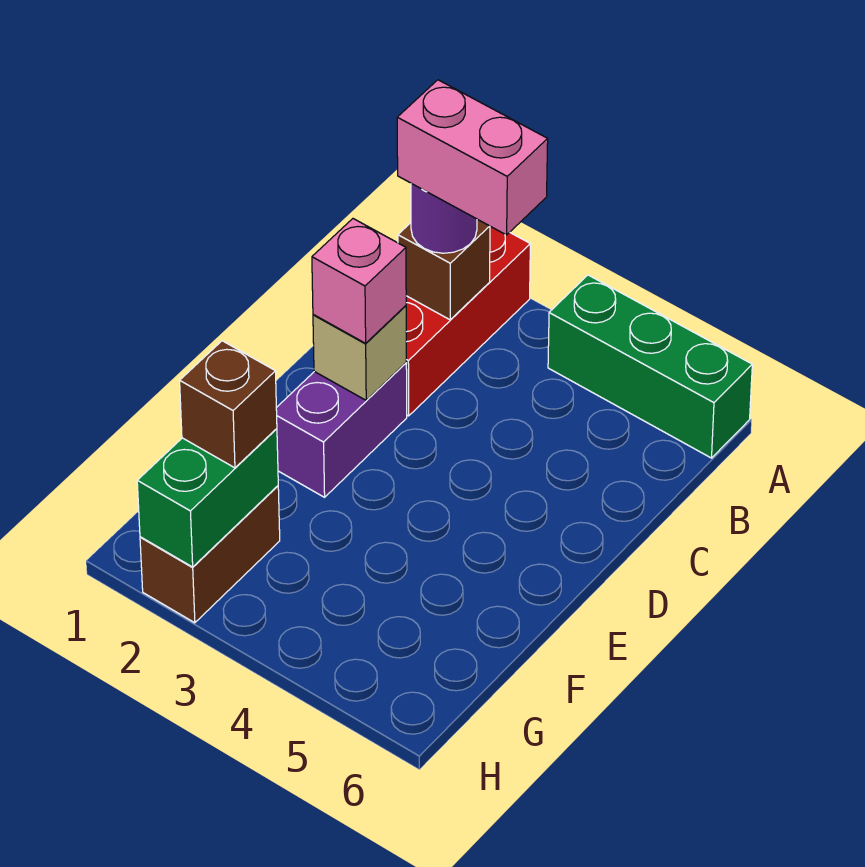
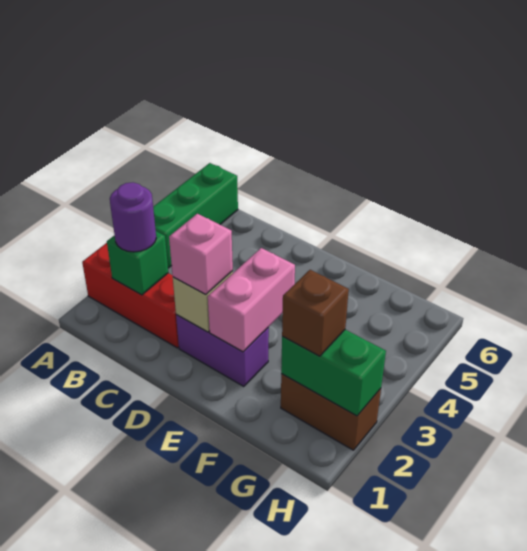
brown 1x1 brick [398,219,490,320] -> green 1x1 brick [107,231,168,295]
pink 1x2 brick [397,80,548,235] -> pink 1x2 brick moved to [208,248,295,352]

